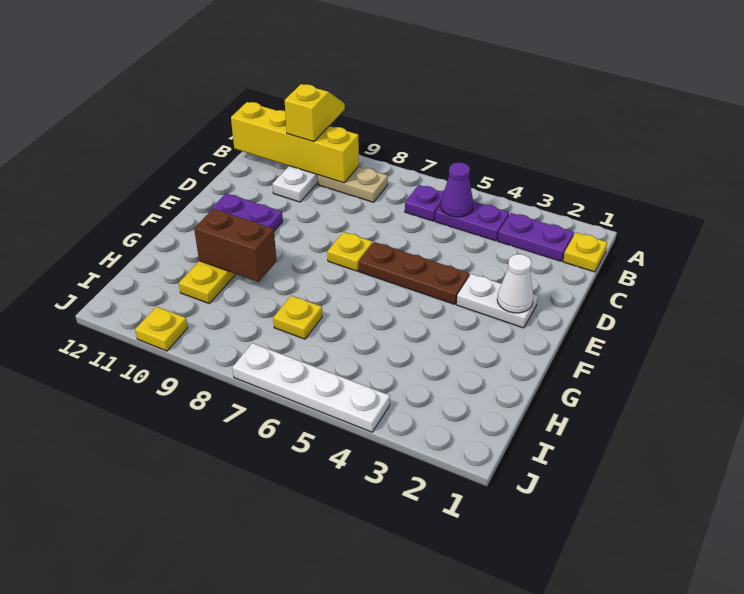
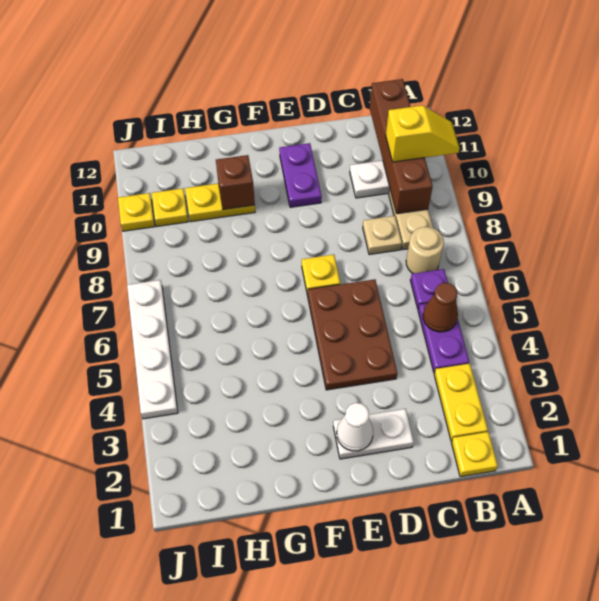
purple 1x2 plate [498,213,574,261] -> yellow 1x2 plate [434,364,488,441]
purple 1x1 cone [441,162,473,217] -> brown 1x1 cone [423,283,458,332]
none -> tan 1x1 round brick [406,227,444,274]
yellow 1x4 brick [231,102,359,183] -> brown 1x4 brick [370,79,433,214]
none -> tan 1x1 plate [363,216,402,255]
white 1x2 plate [457,274,538,328] -> white 1x2 plate turned to [333,409,414,459]
brown 1x3 plate [359,242,469,304] -> brown 2x3 plate [307,279,397,390]
brown 1x2 brick [194,209,277,282] -> brown 1x1 brick [216,155,255,210]
yellow 1x1 plate [273,296,322,339] -> yellow 1x1 plate moved to [152,188,188,226]

